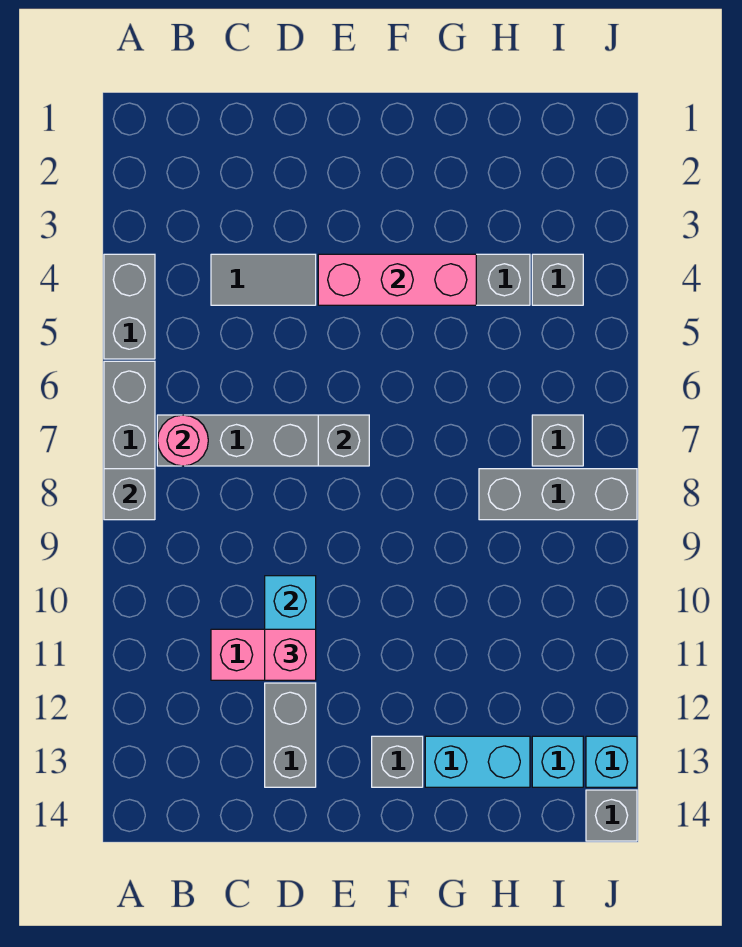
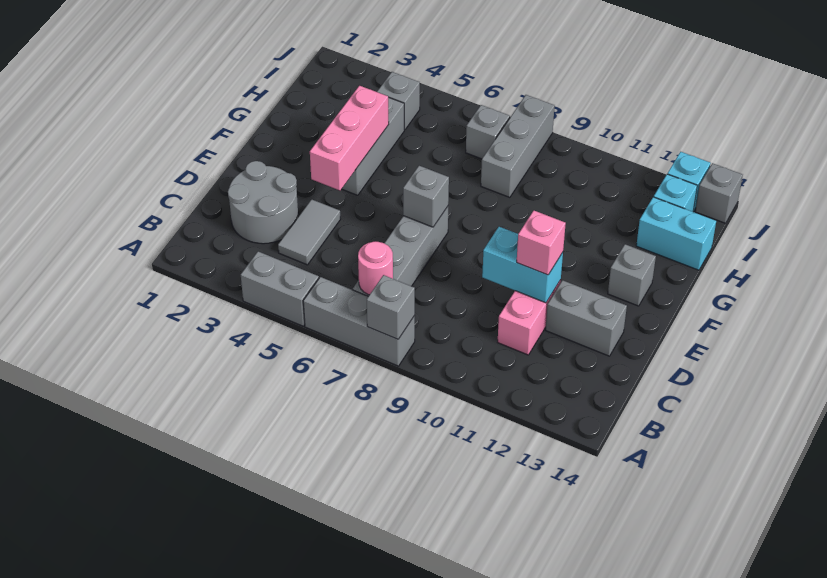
none -> grey 2x2 round brick [228,161,298,244]
cyan 1x2 brick [425,736,530,787] -> cyan 1x2 brick turned to [636,197,716,270]

